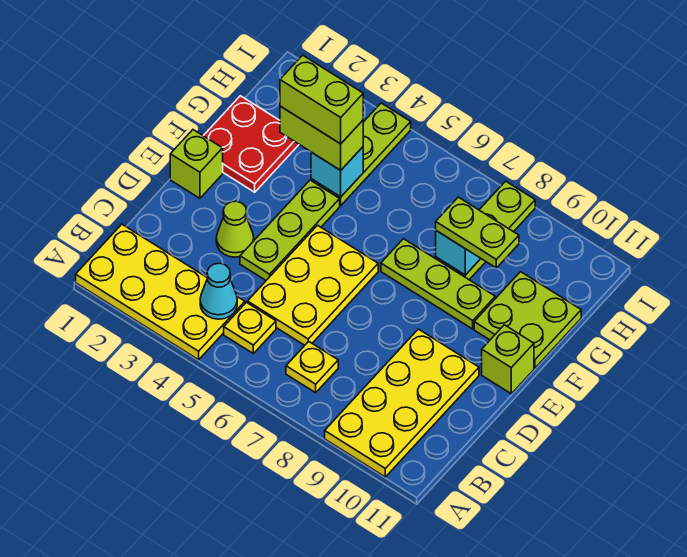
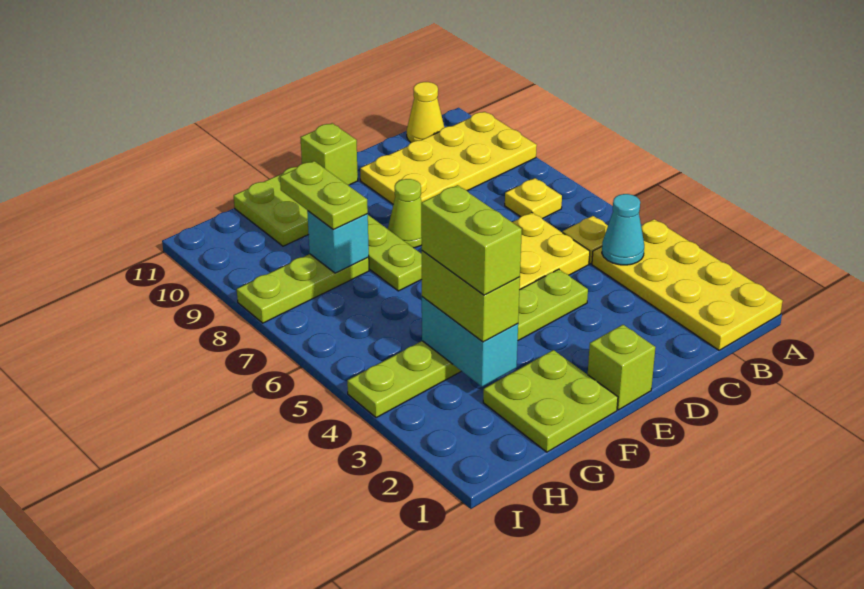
none -> yellow 1x1 cone [407,82,444,143]
lime 1x1 cone [216,201,254,257] -> lime 1x1 cone moved to [388,179,422,248]
red 2x2 plate [204,96,299,192] -> lime 2x2 plate [483,350,618,452]
cyan 1x1 brick [311,147,363,197] -> cyan 1x2 brick [422,297,518,387]

